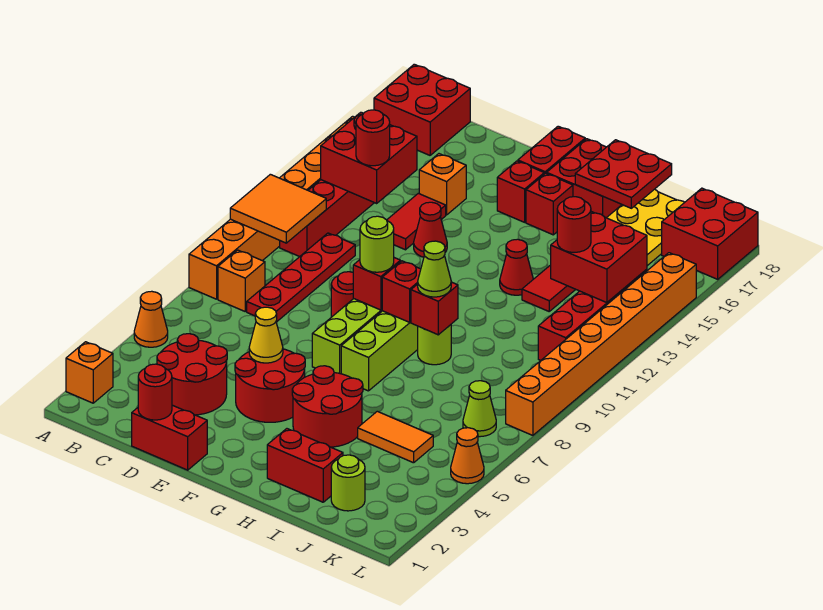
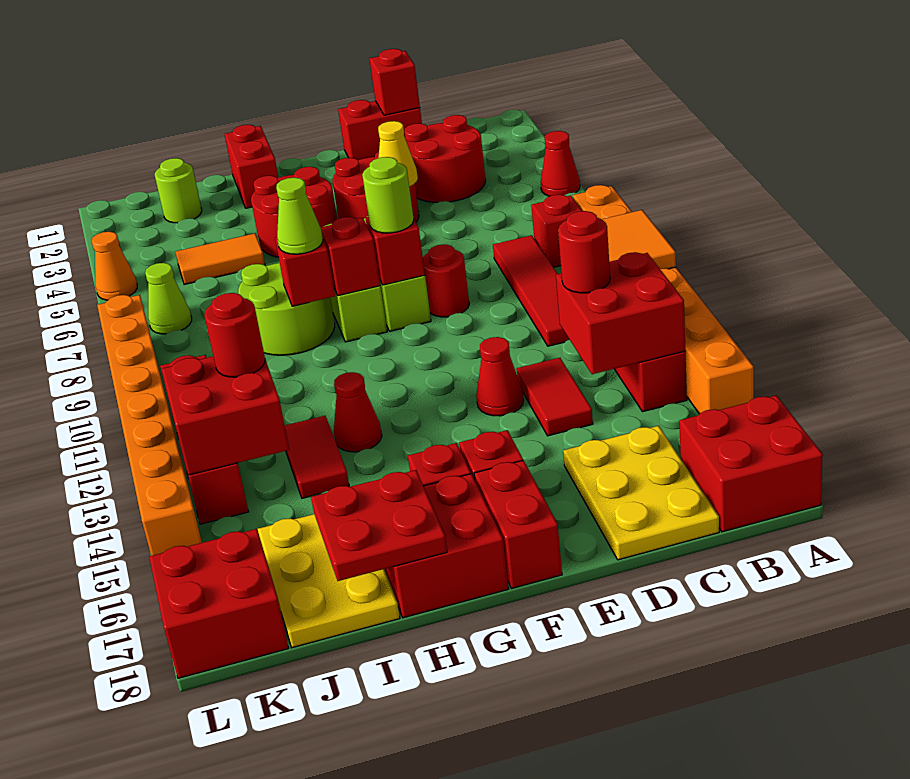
orange 1x1 brick [66,342,113,403] -> none
orange 1x1 cone [134,291,168,347] -> red 1x1 cone [541,131,580,196]
orange 1x1 brick [218,250,265,311] -> red 1x1 brick [531,195,582,267]
red 1x4 plate [247,233,355,322] -> red 1x4 tile [493,235,570,346]
none -> yellow 2x3 plate [563,426,719,560]
red 1x1 round brick [138,364,172,420] -> red 1x1 brick [370,49,420,115]
orange 1x1 brick [419,154,466,215] -> none
red 1x2 brick [267,429,343,502] -> red 1x2 brick turned to [225,125,278,208]
lime 1x1 round brick [418,325,451,365] -> lime 2x2 round brick [238,263,335,355]

